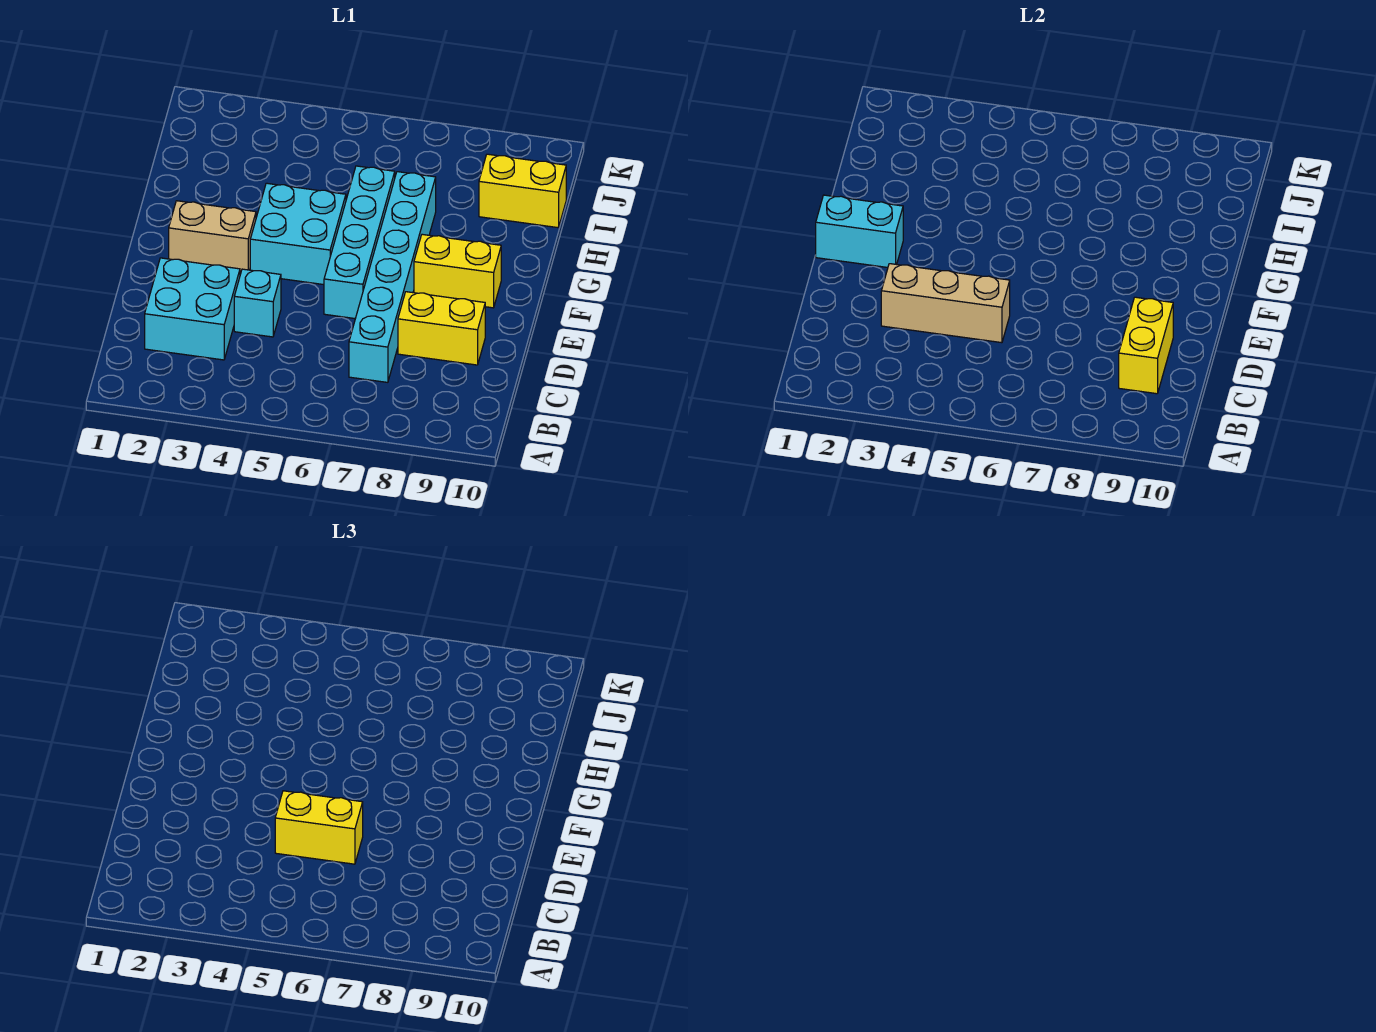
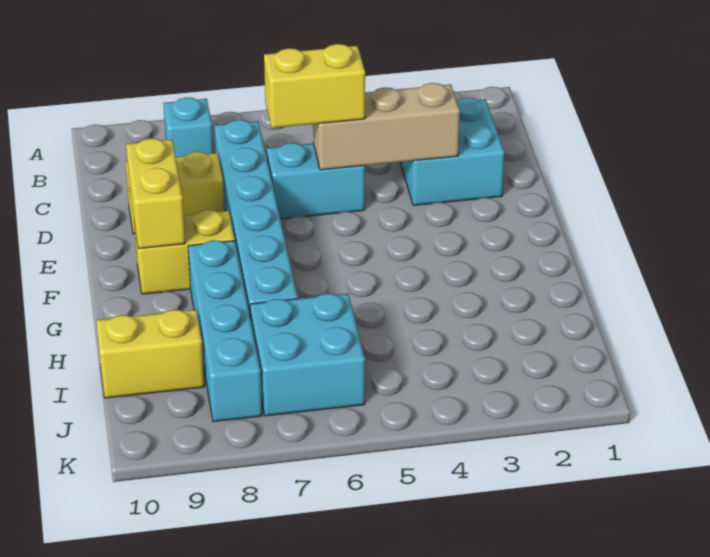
yellow 1x2 brick [1119,297,1173,394] -> yellow 1x2 brick moved to [126,138,185,249]
cyan 1x1 brick [234,269,281,337] -> cyan 1x1 brick moved to [163,97,213,157]
cyan 1x4 brick [324,166,395,319] -> cyan 1x4 brick moved to [188,240,262,422]
cyan 1x2 brick [816,195,903,268] -> cyan 1x2 brick moved to [267,143,365,219]
tan 1x2 brick [169,201,256,273] -> none
cyan 2x2 brick [250,183,346,285] -> cyan 2x2 brick moved to [250,294,365,416]

